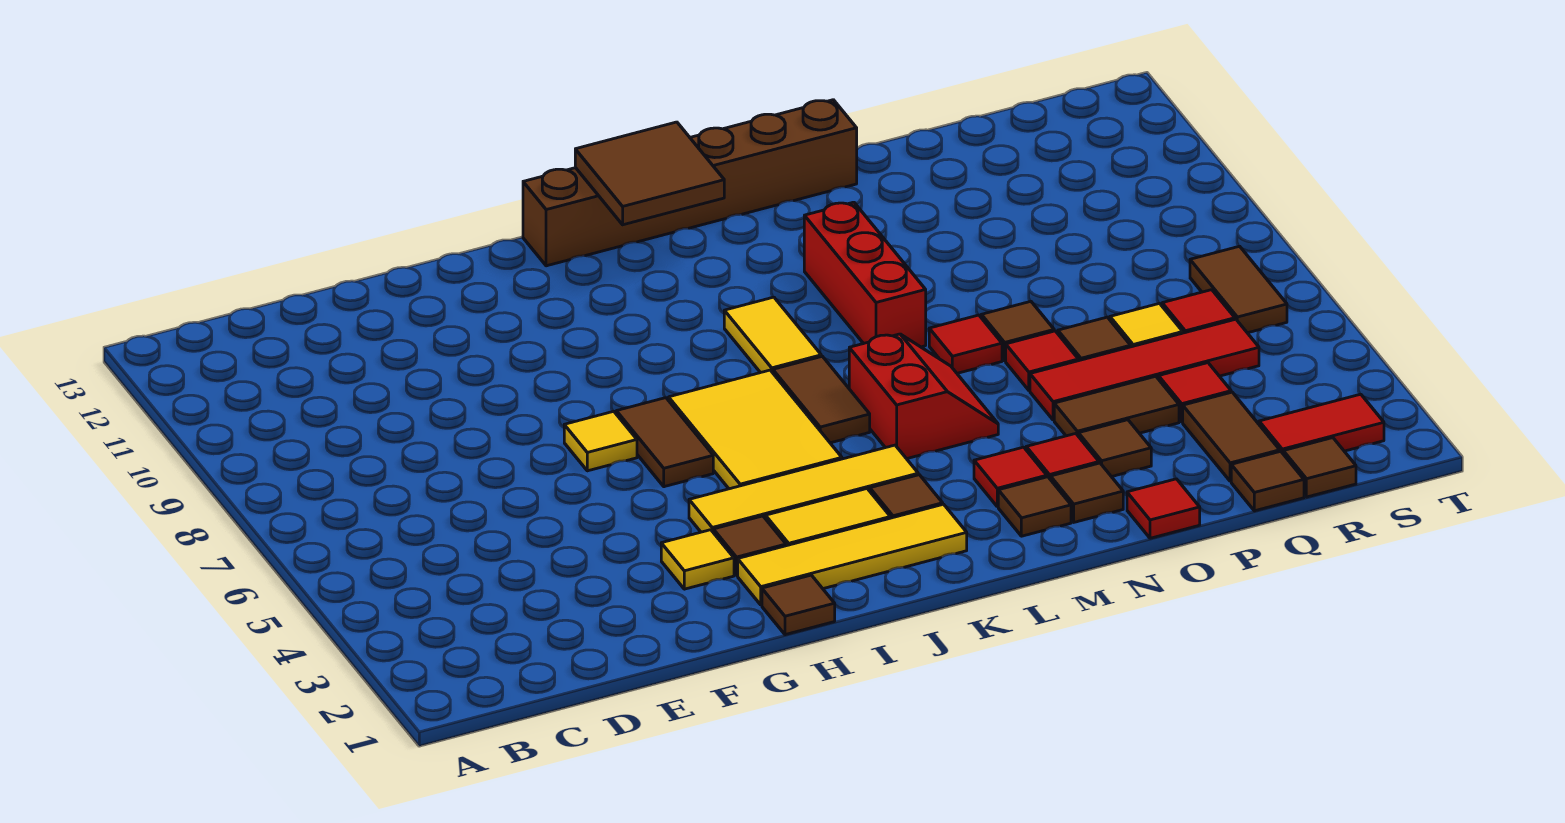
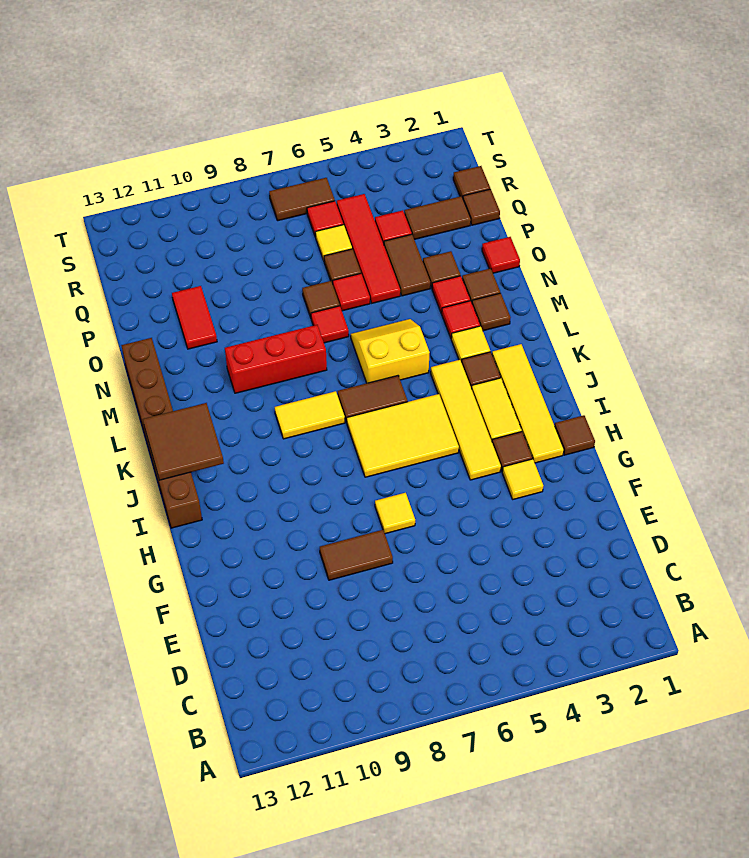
brown 1x2 tile [616,398,713,487] -> brown 1x2 tile moved to [320,530,393,580]
none -> yellow 1x1 tile [451,326,490,362]
red 2x2 slope [849,334,998,459] -> yellow 2x2 slope [351,319,430,383]
red 1x2 tile [1259,394,1384,453] -> red 1x2 tile moved to [172,286,217,349]

